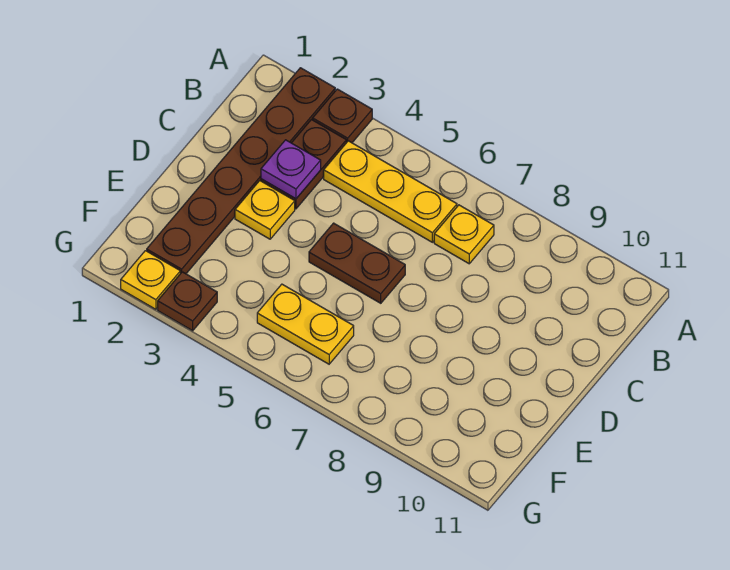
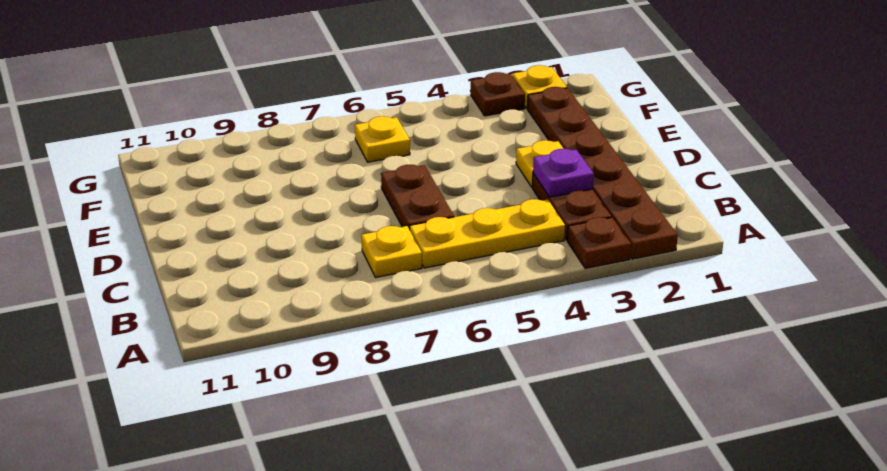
brown 1x2 plate [309,223,405,303] -> brown 1x2 plate turned to [381,165,454,230]
yellow 1x2 plate [257,284,354,364] -> yellow 1x1 plate [355,116,410,162]

